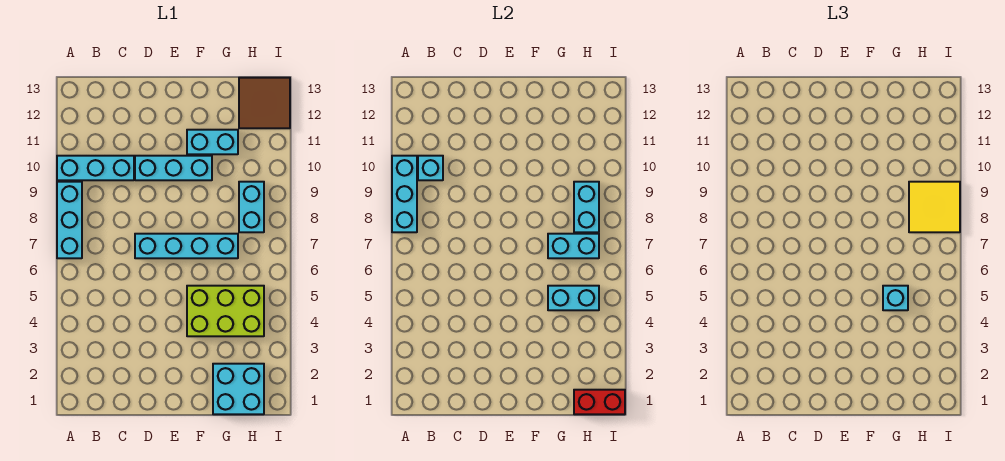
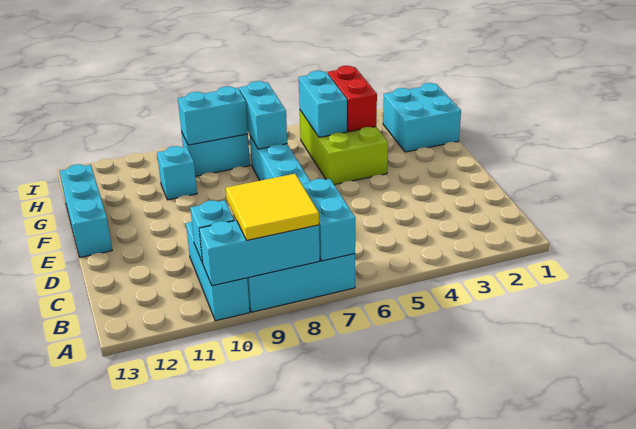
cyan 1x3 brick [135,156,212,180] -> cyan 1x3 brick moved to [60,164,112,257]
cyan 1x2 brick [187,130,238,154] -> cyan 1x2 brick moved to [302,179,355,261]
cyan 1x1 brick [883,286,908,310] -> cyan 1x1 brick moved to [157,146,197,200]
red 1x2 brick [574,390,625,414] -> red 1x2 brick moved to [328,66,377,132]
yellow 2x2 tile [909,182,960,232] -> yellow 2x2 tile moved to [226,174,319,240]
brown 2x2 tile [239,78,290,128] -> none

